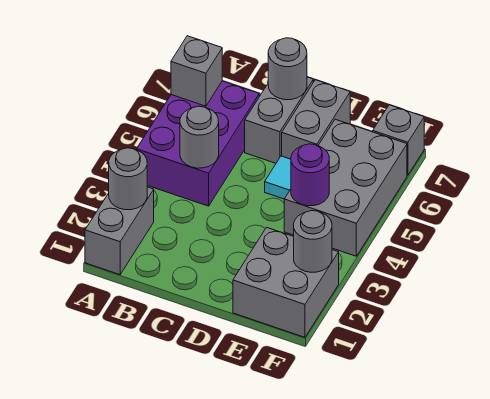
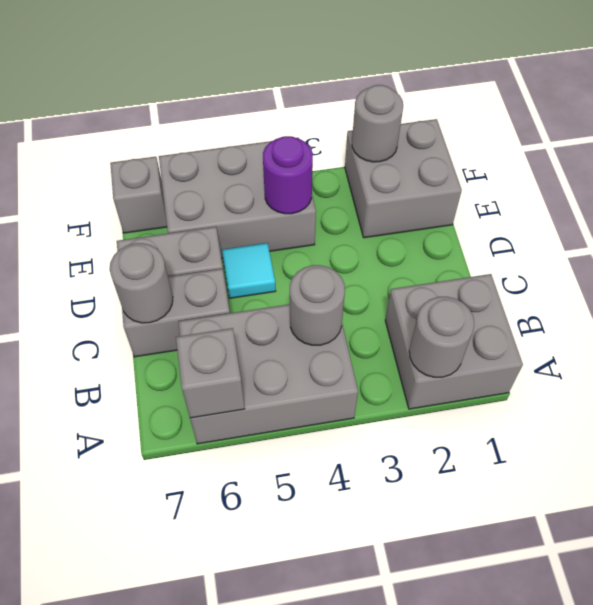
grey 1x2 brick [85,187,154,275] -> grey 2x2 brick [385,274,523,409]
purple 2x3 brick [137,81,259,206] -> grey 2x3 brick [178,304,358,444]

